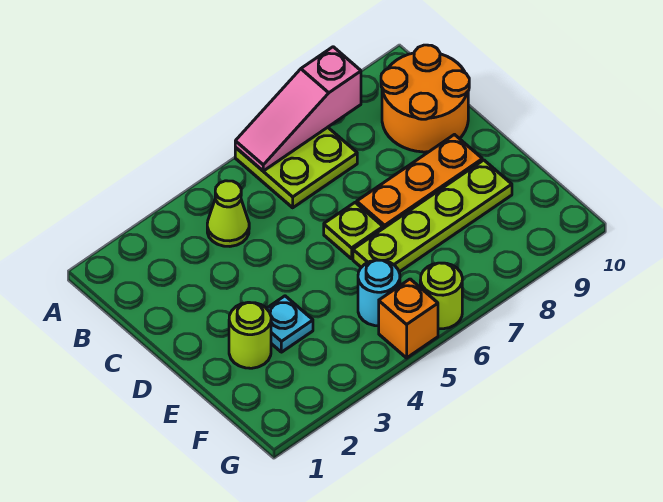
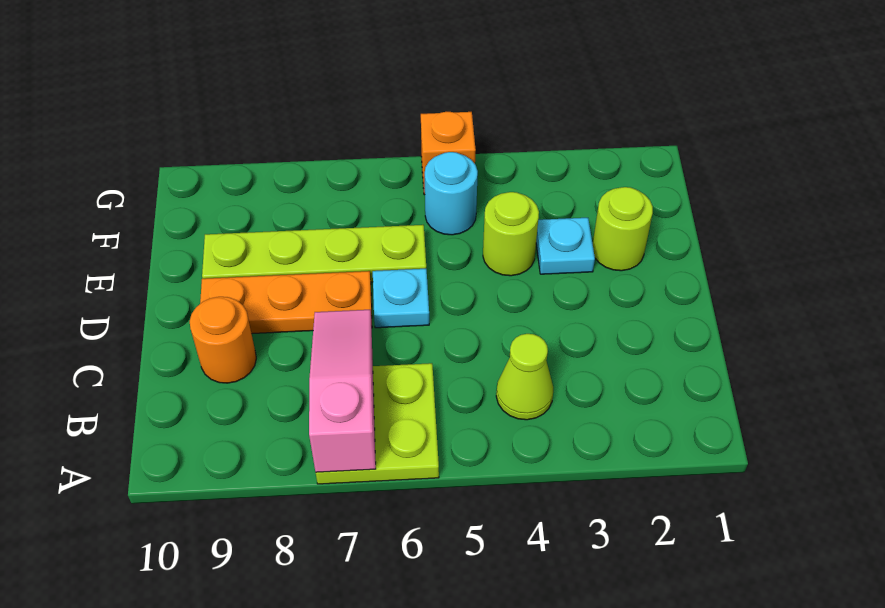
pink 1x3 slope [235,47,361,171] -> pink 1x3 slope turned to [309,310,376,472]
orange 2x2 round brick [381,45,469,152] -> orange 1x1 round brick [190,297,256,383]
lime 1x1 plate [324,203,383,259] -> cyan 1x1 plate [373,269,429,328]
lime 1x1 round brick [420,263,462,329] -> lime 1x1 round brick moved to [483,192,539,276]

